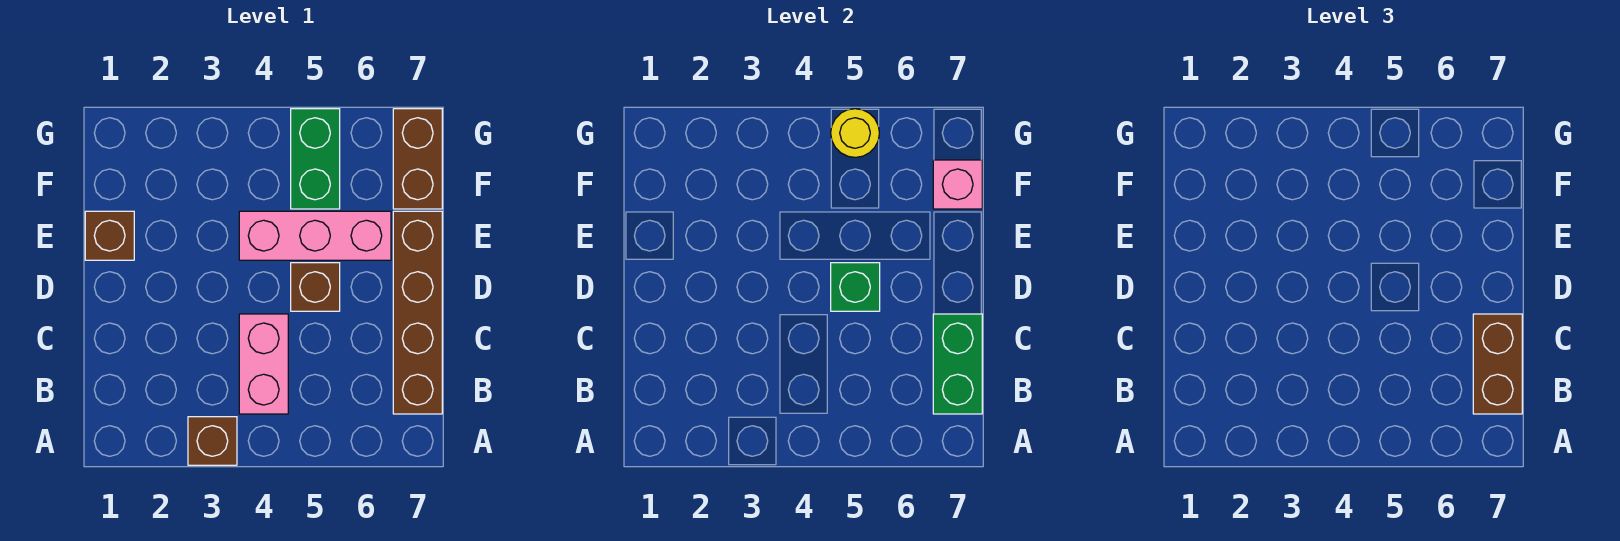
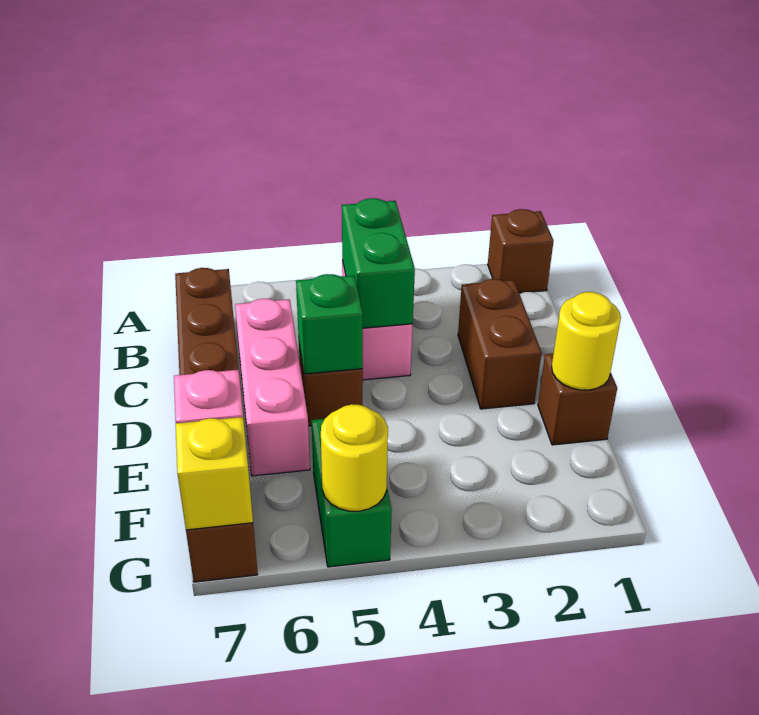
brown 1x1 brick [188,417,237,465] -> brown 1x1 brick moved to [488,209,554,293]
green 1x2 brick [933,314,982,414] -> green 1x2 brick moved to [342,198,415,328]
brown 1x2 brick [1473,314,1522,414] -> brown 1x2 brick moved to [458,279,541,409]
none -> yellow 1x1 round brick [552,292,621,390]
pink 1x3 brick [239,211,391,260] -> pink 1x3 brick turned to [235,299,310,476]
none -> yellow 1x1 brick [176,417,253,530]

